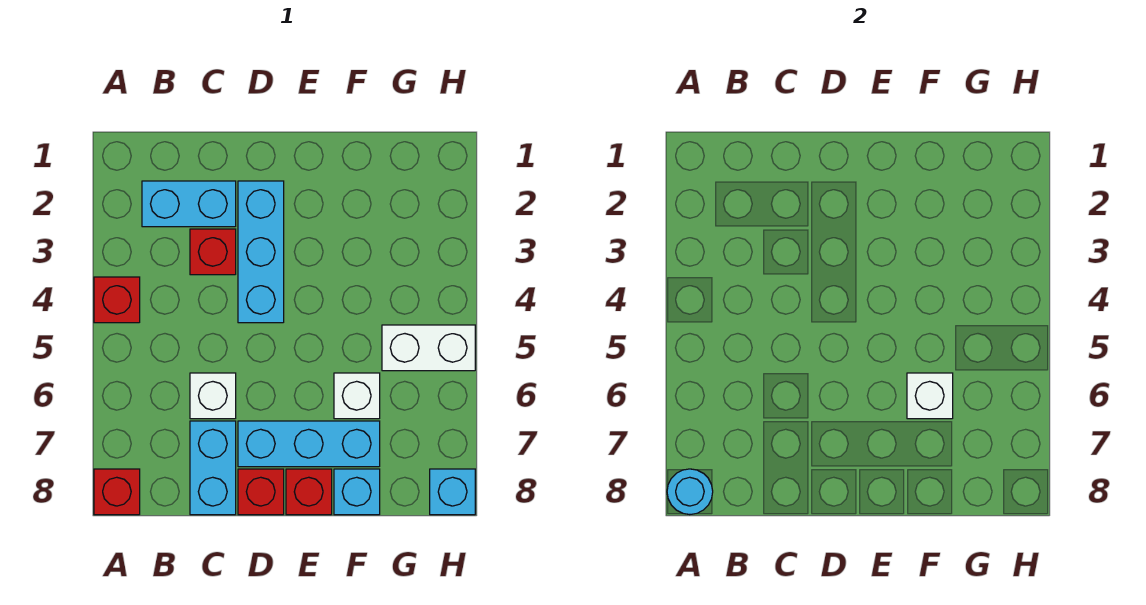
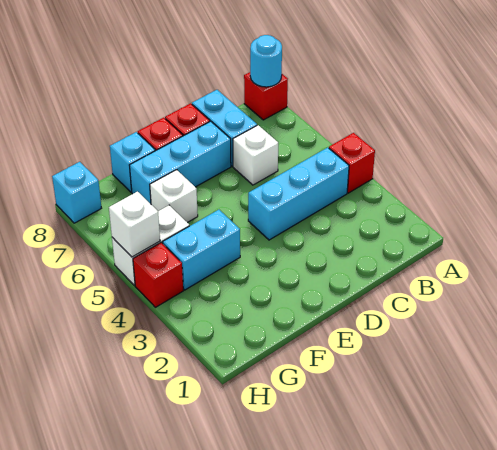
cyan 1x2 brick [142,181,236,227] -> cyan 1x2 brick moved to [163,210,240,290]
red 1x1 brick [190,229,236,275] -> red 1x1 brick moved to [133,243,183,307]
cyan 1x3 brick [238,181,284,323] -> cyan 1x3 brick turned to [248,147,349,240]
white 1x1 brick [907,373,953,419] -> white 1x1 brick moved to [109,192,160,257]

